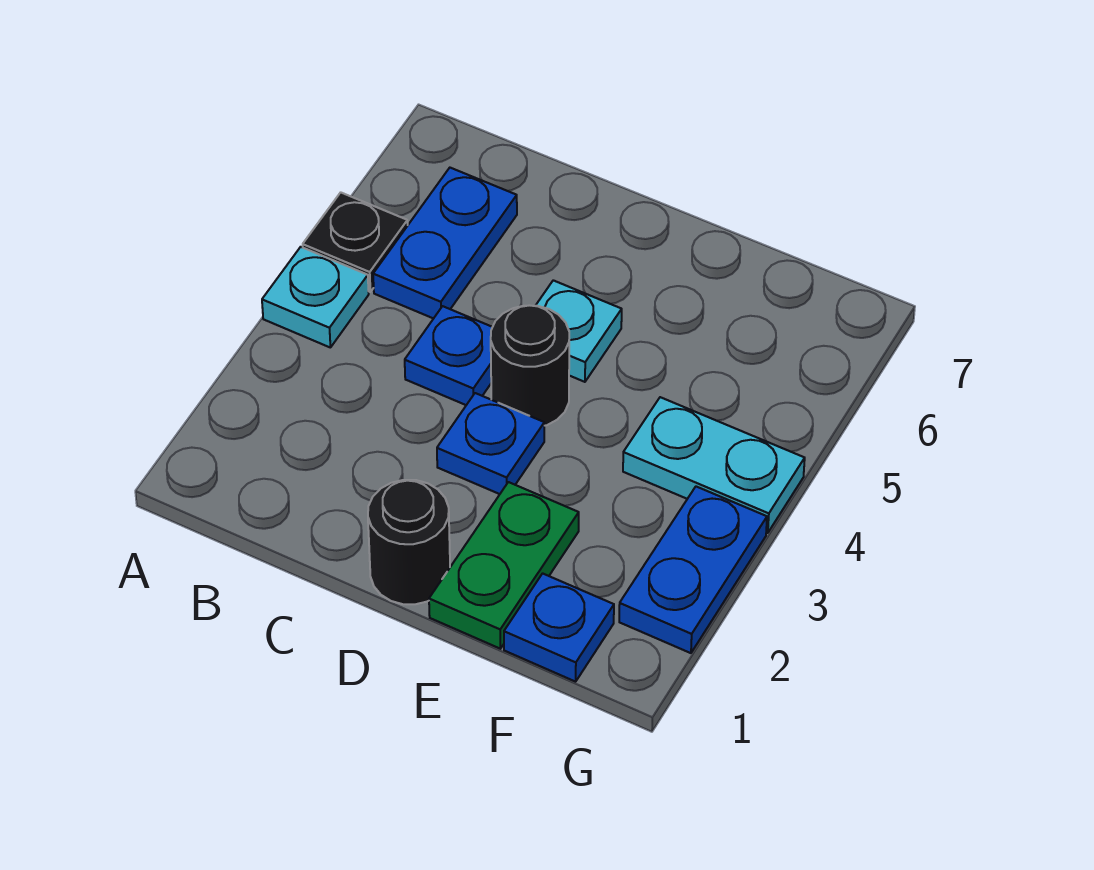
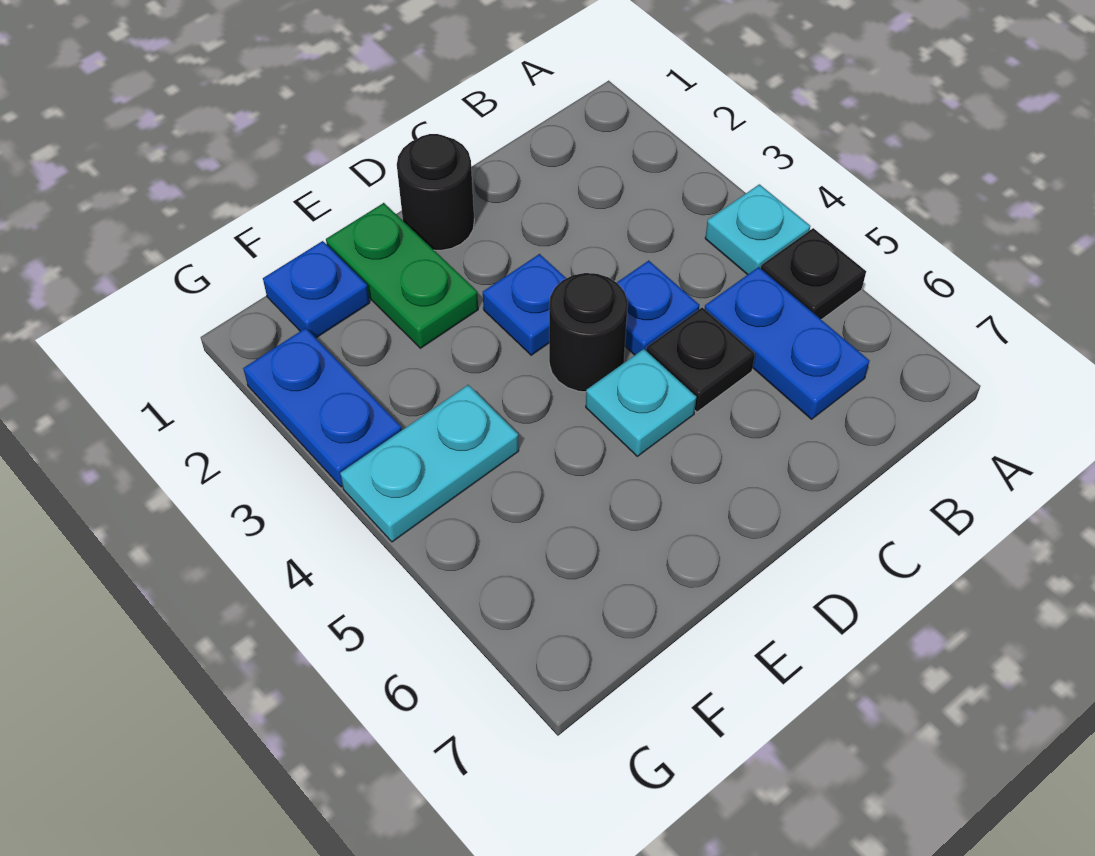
none -> black 1x1 plate [646,307,755,412]

